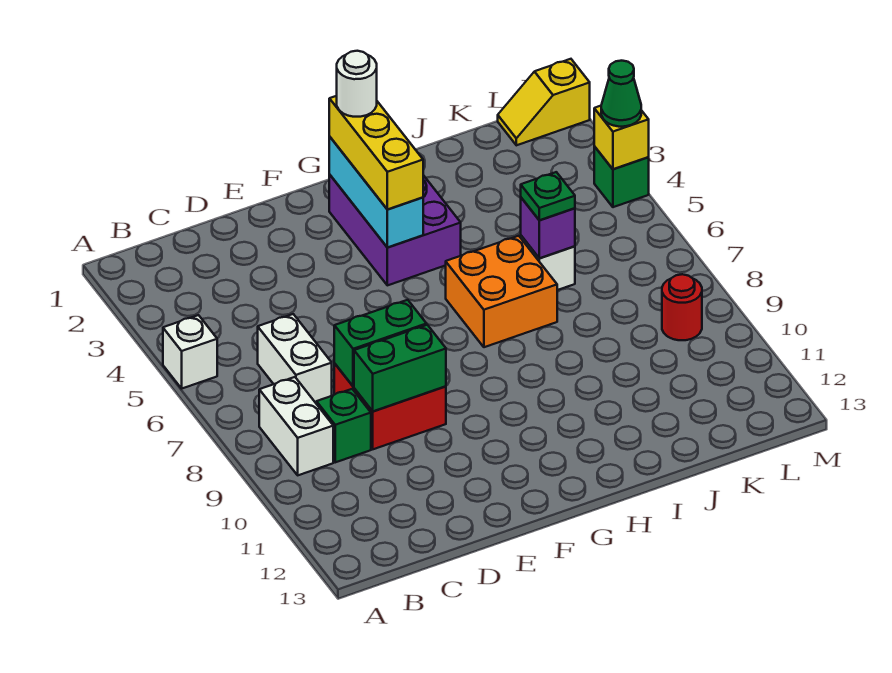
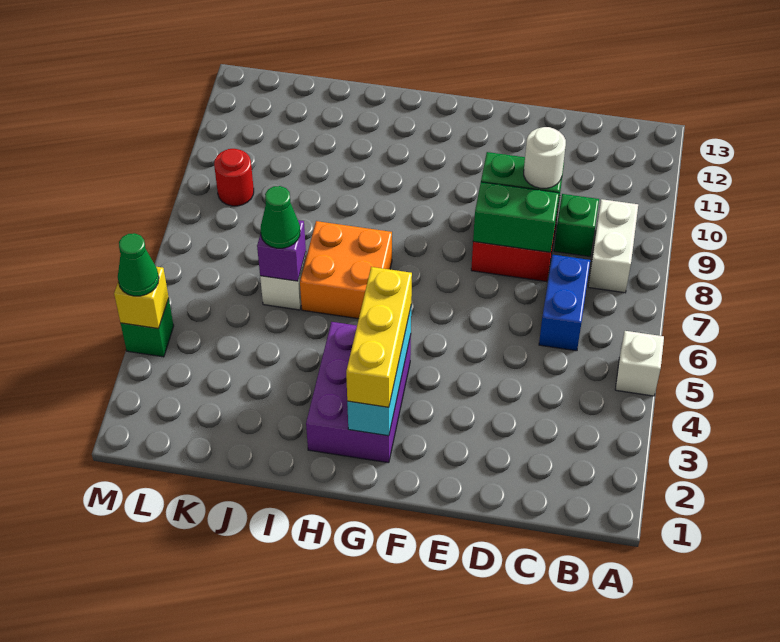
white 1x2 brick [258,314,332,404] -> blue 1x2 brick [539,255,590,351]
white 1x1 round brick [337,51,377,117] -> white 1x1 round brick moved to [524,127,566,188]
green 1x1 plate [521,172,575,220] -> green 1x1 cone [261,186,300,248]
yellow 1x2 slope [498,59,590,145] -> none

